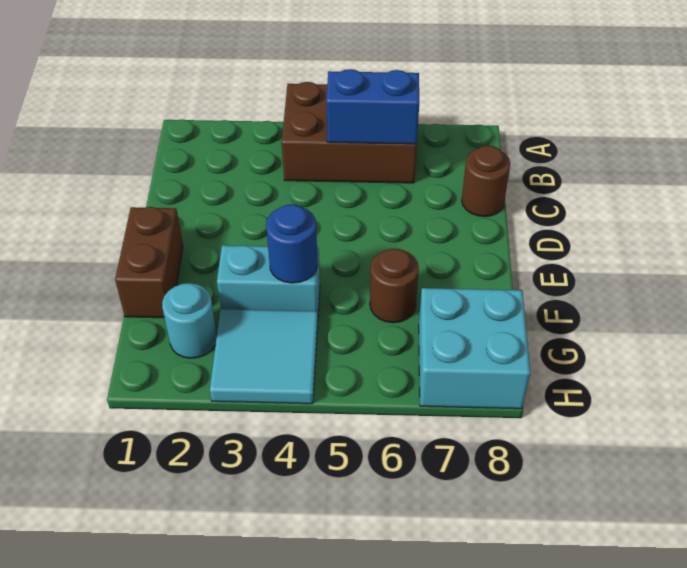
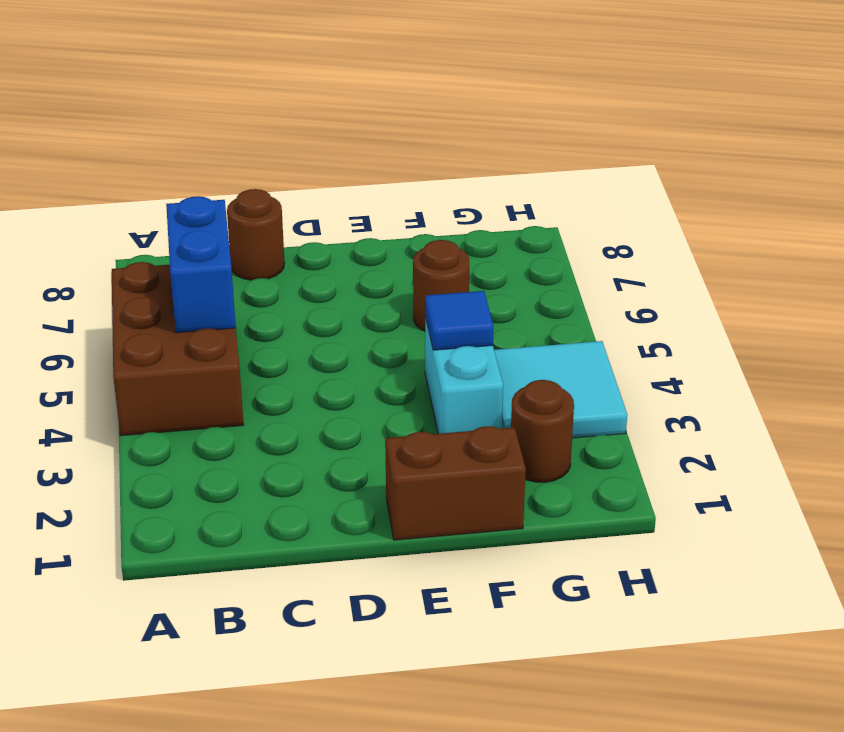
blue 1x1 round brick [266,205,318,283] -> blue 1x1 tile [425,291,493,350]
cyan 1x1 round brick [162,283,217,358] -> brown 1x1 round brick [511,380,574,482]
cyan 2x2 brick [419,288,530,409] -> none

